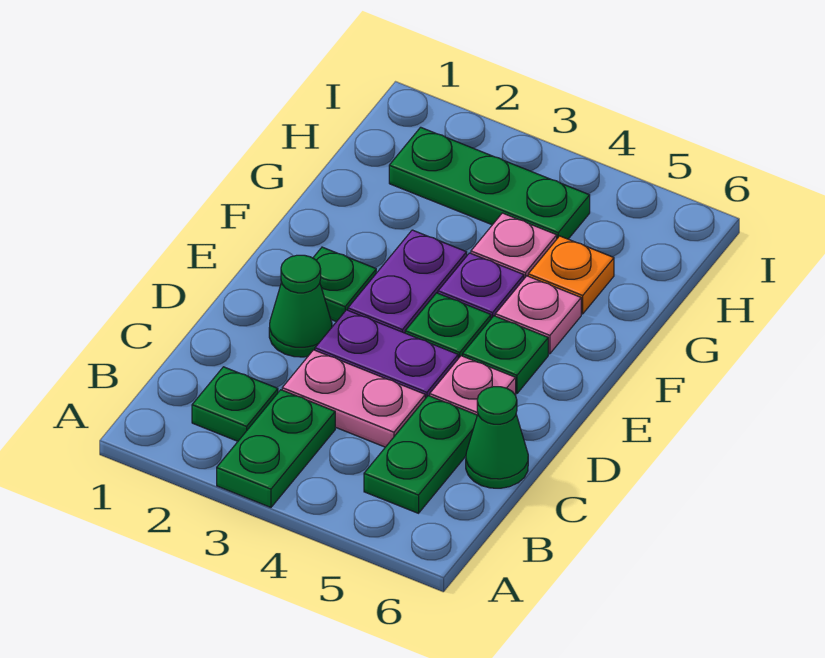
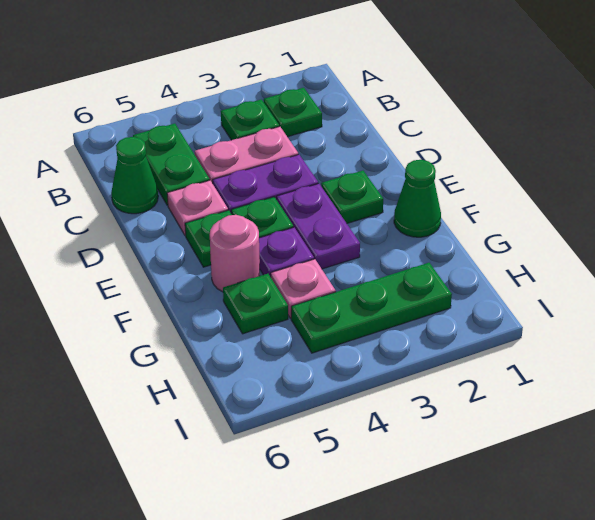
green 1x2 plate [217,390,335,507] -> green 1x1 plate [221,99,279,140]
green 1x1 cone [269,255,332,357] -> green 1x1 cone moved to [394,160,441,237]
pink 1x1 plate [495,276,581,354] -> pink 1x1 round brick [210,215,260,292]
orange 1x1 plate [528,236,614,314] -> green 1x1 plate [223,274,288,334]

